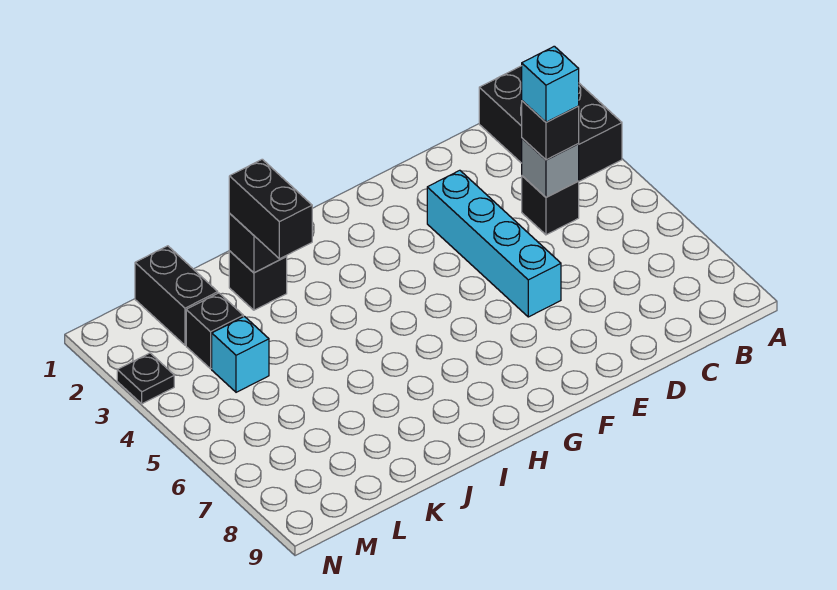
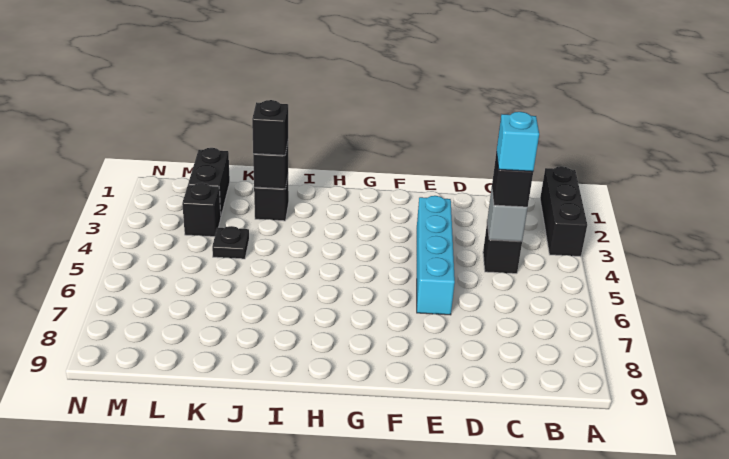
black 2x3 brick [479,66,622,181] -> black 1x3 brick [540,166,587,257]
black 1x2 brick [229,159,312,259] -> black 1x1 brick [252,100,288,155]
cyan 1x1 brick [212,317,269,392] -> none
black 1x1 plate [117,353,174,404] -> black 1x1 plate moved to [212,226,249,259]

